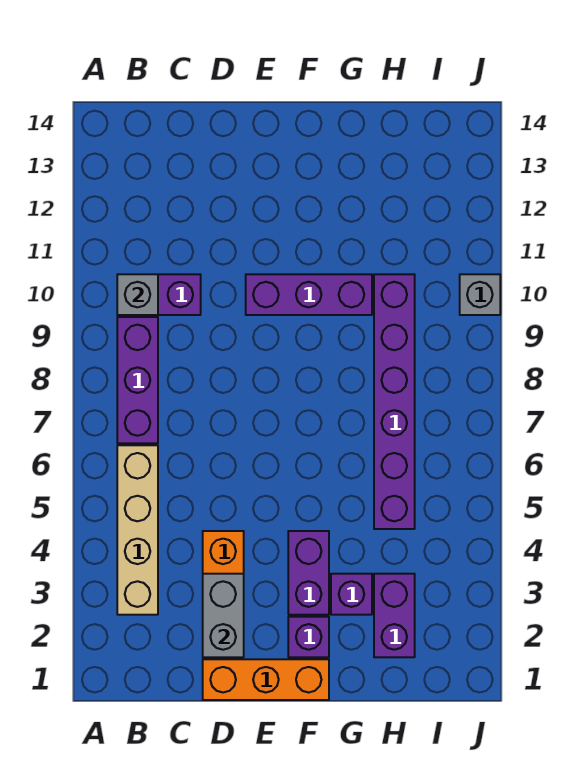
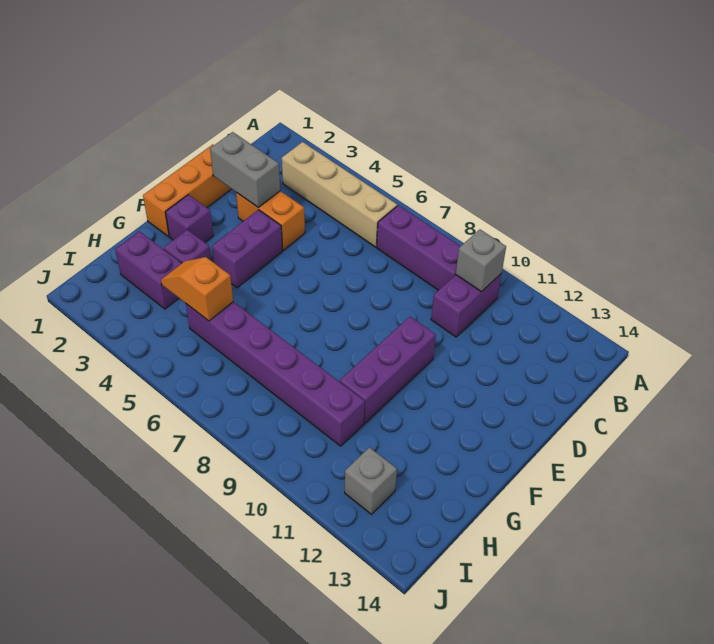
purple 1x2 brick [288,531,329,615] -> purple 1x2 brick turned to [212,210,282,288]
none -> orange 1x2 slope [161,257,233,321]
grey 1x1 brick [460,274,500,315] -> grey 1x1 brick moved to [345,447,397,514]

